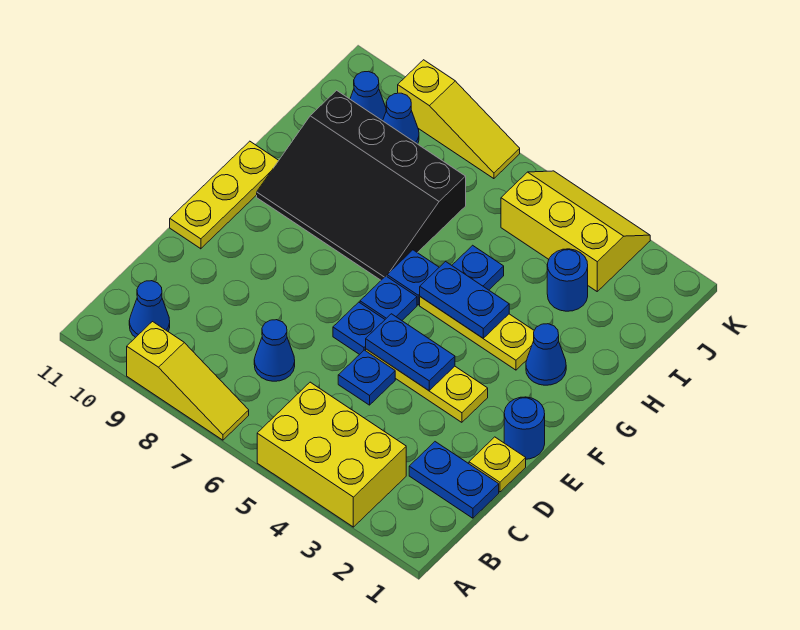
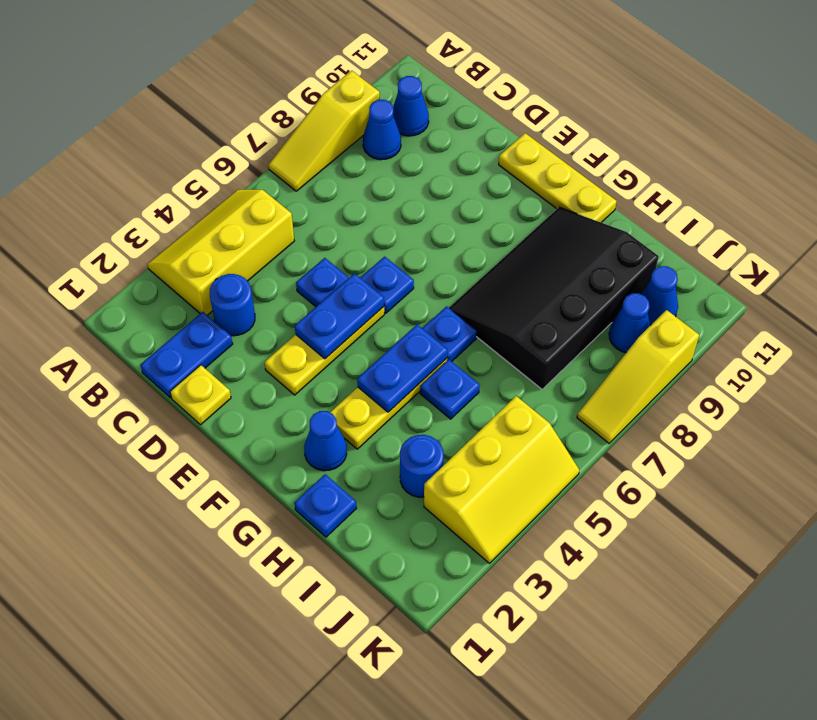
yellow 2x3 brick [257,382,406,527] -> yellow 2x3 slope [147,190,294,315]
blue 1x1 cone [254,320,295,381] -> blue 1x1 cone moved to [363,100,401,160]
blue 1x1 round brick [504,397,545,459] -> blue 1x1 round brick moved to [210,274,255,336]
blue 1x1 plate [360,276,417,320] -> blue 1x1 plate moved to [294,474,356,537]

